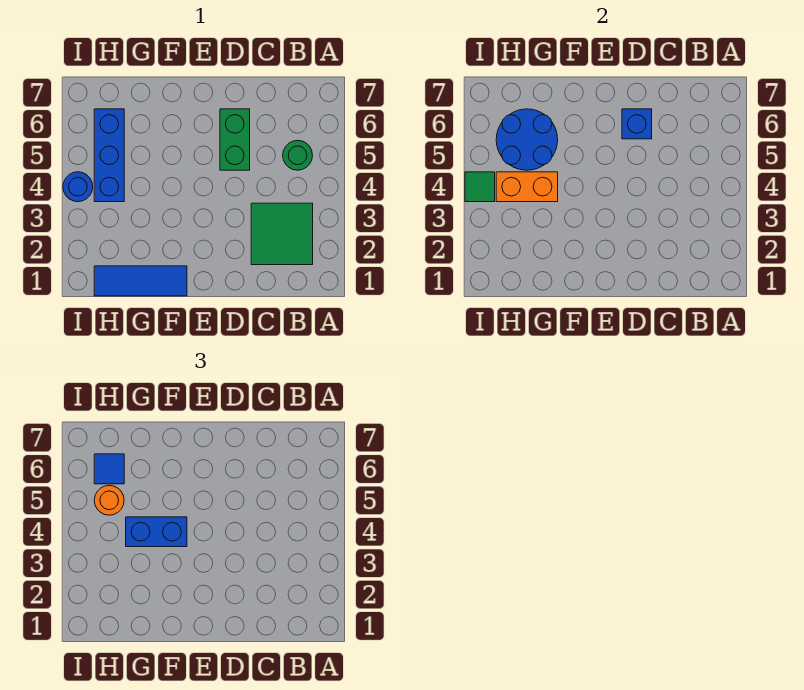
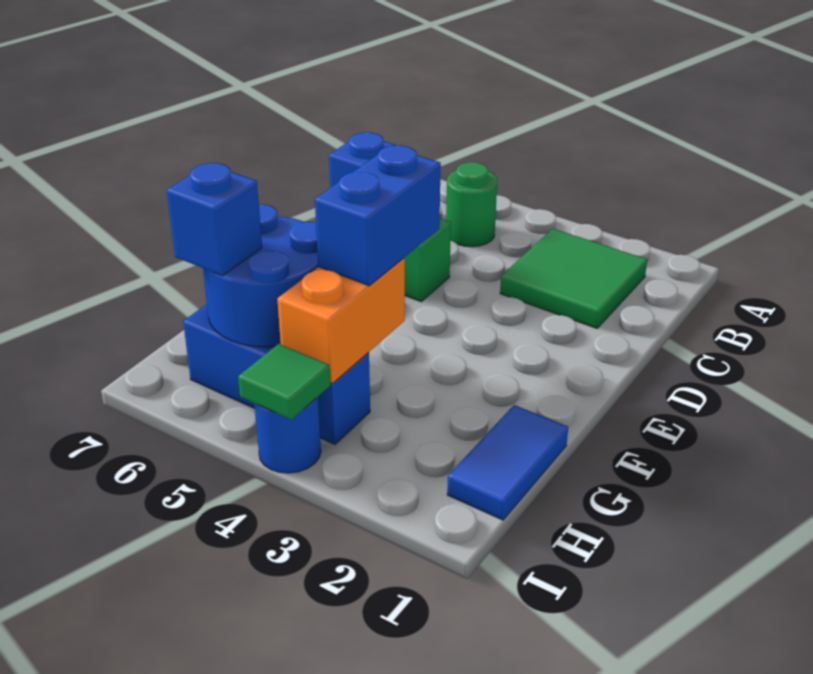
blue 1x3 tile [94,266,187,296] -> blue 1x2 tile [447,405,568,520]
orange 1x1 round brick [94,485,124,515] -> none
blue 1x1 tile [94,454,124,484] -> blue 1x1 brick [166,163,262,276]

